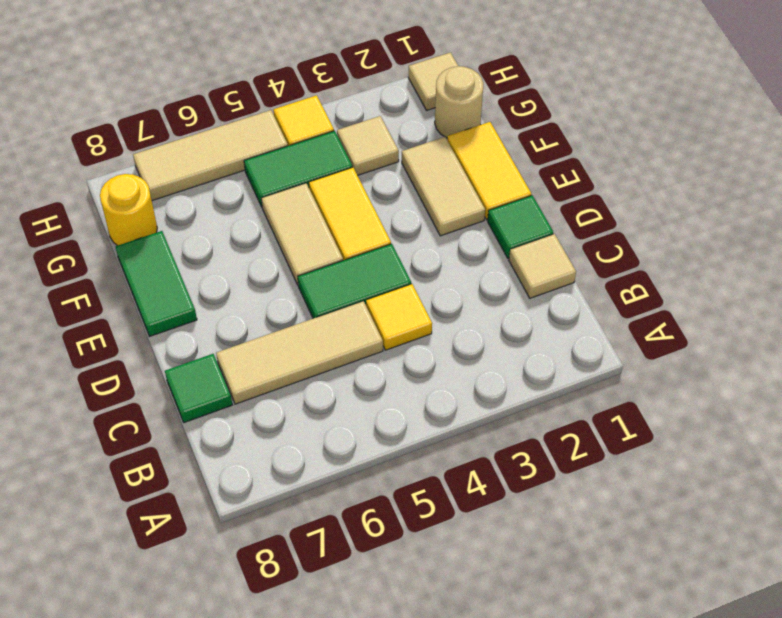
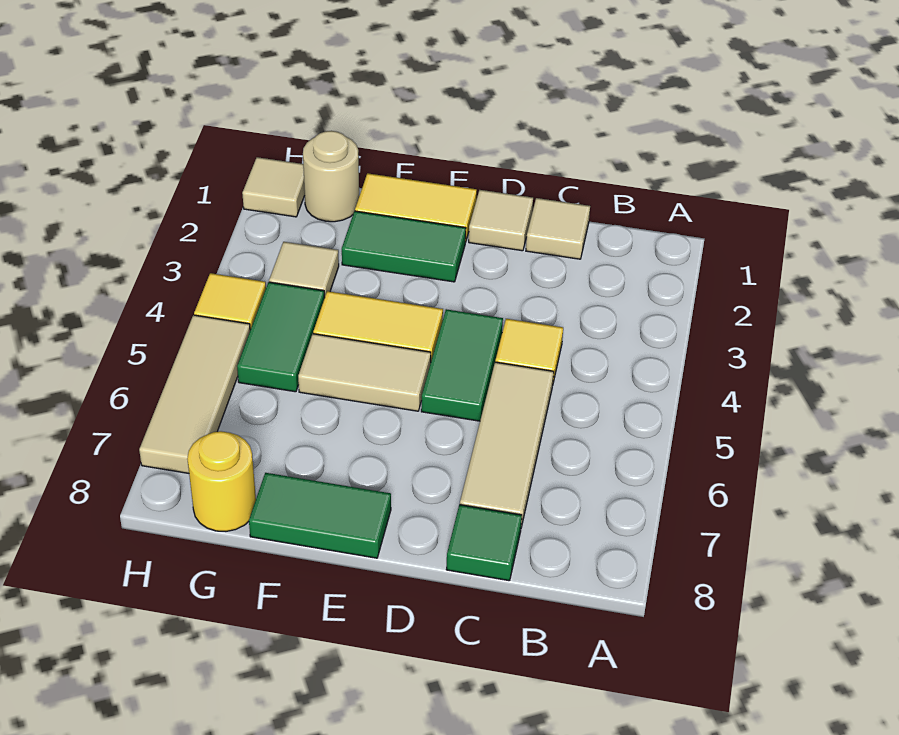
green 1x1 tile [488,195,553,258] -> tan 1x1 tile [469,190,533,251]
tan 1x2 tile [402,137,485,236] -> green 1x2 tile [342,211,466,282]

